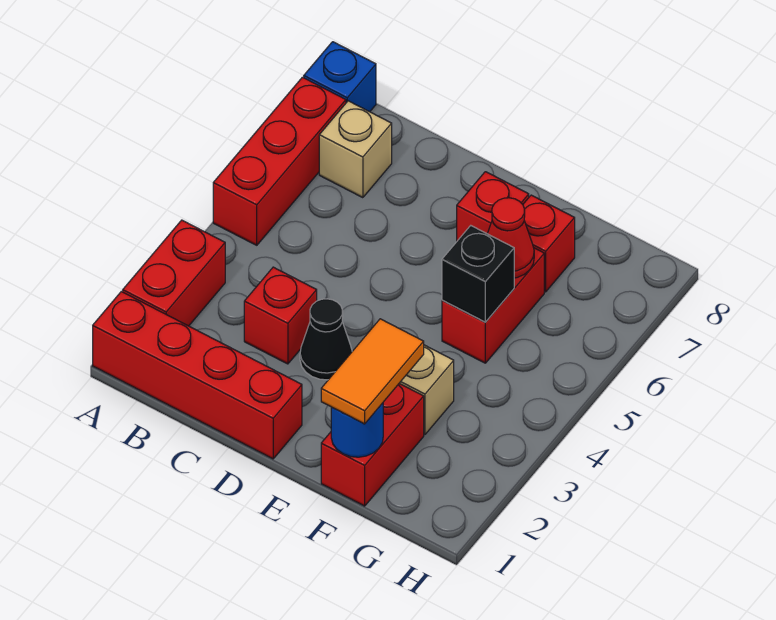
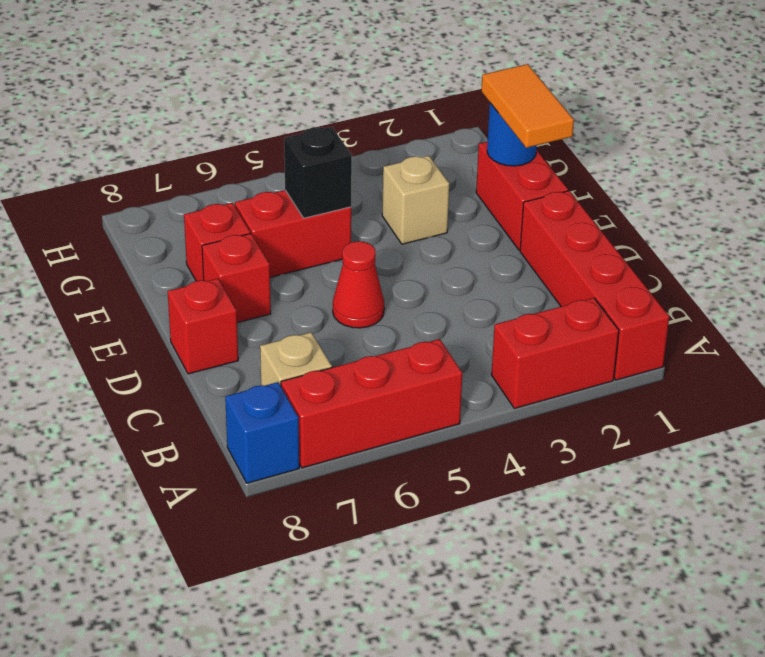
red 1x1 brick [244,267,317,364] -> red 1x1 brick moved to [168,278,238,374]
black 1x1 cone [300,299,352,380] -> none
red 1x2 brick [321,383,424,506] -> red 1x2 brick turned to [476,142,568,250]
orange 1x2 tile [321,319,424,424] -> orange 1x2 tile turned to [481,64,574,148]
red 1x1 cone [487,198,534,278] -> red 1x1 cone moved to [333,241,384,328]

